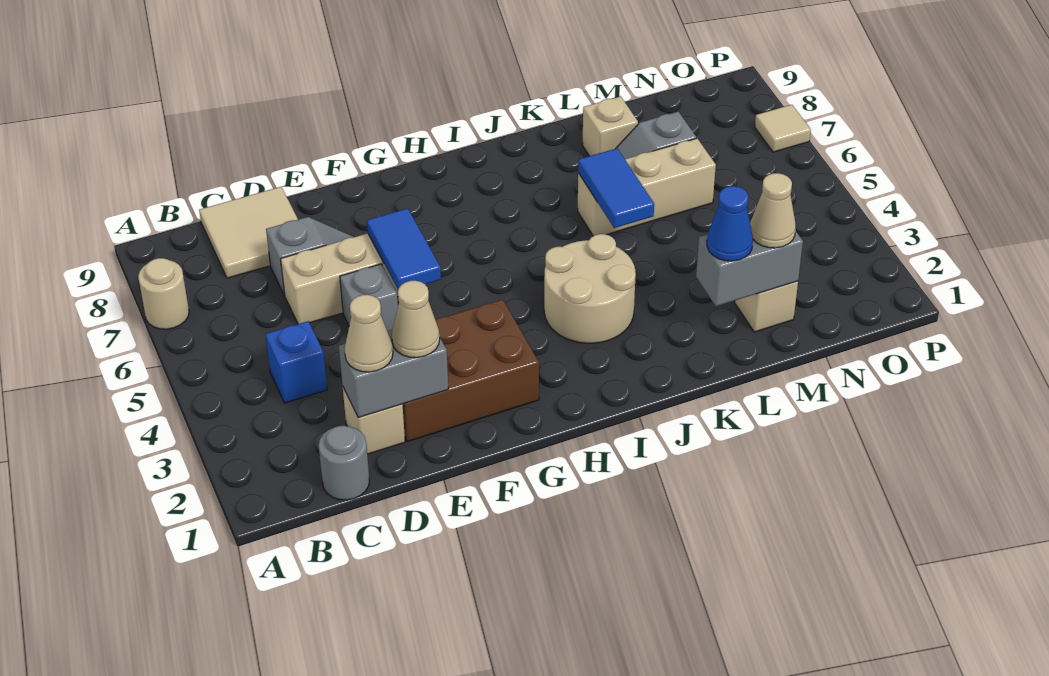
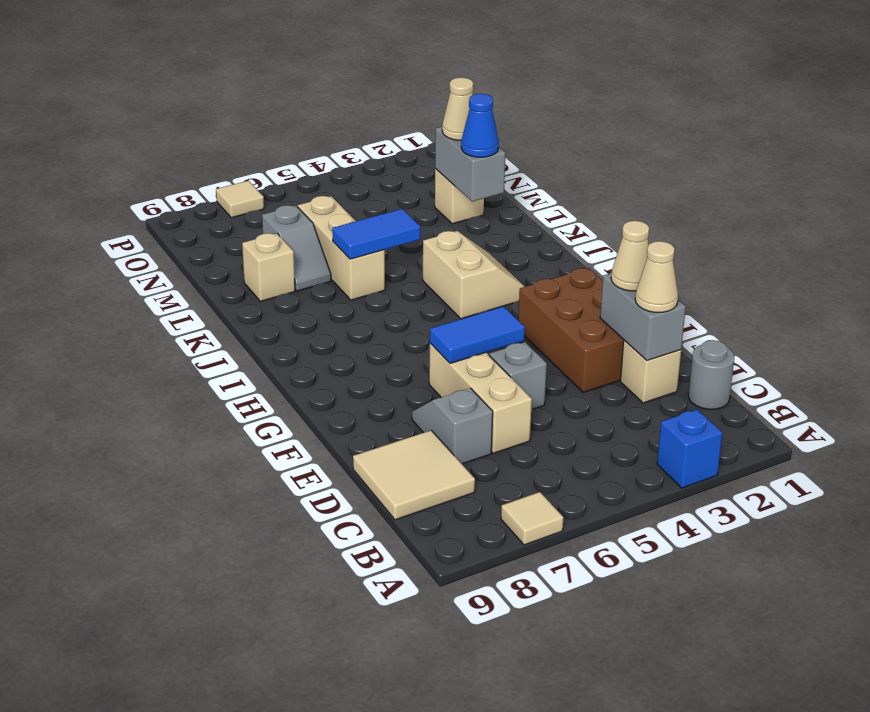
tan 1x1 round brick [138,258,189,329] -> tan 1x1 tile [501,492,563,545]
blue 1x1 brick [265,321,327,403] -> blue 1x1 brick moved to [657,409,723,488]
tan 2x2 round brick [544,234,636,343] -> tan 2x2 slope [423,231,525,319]

